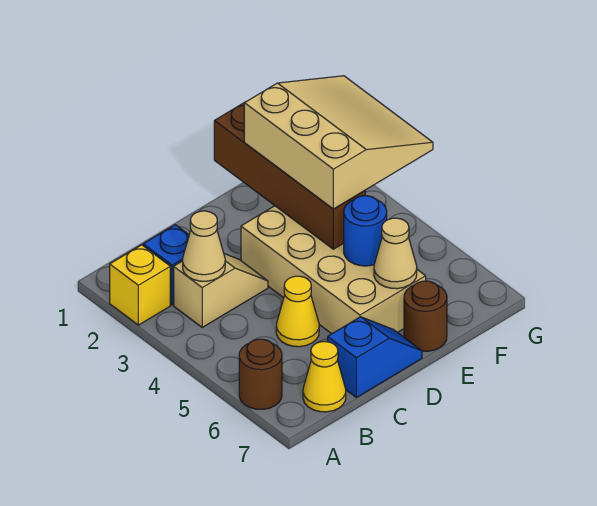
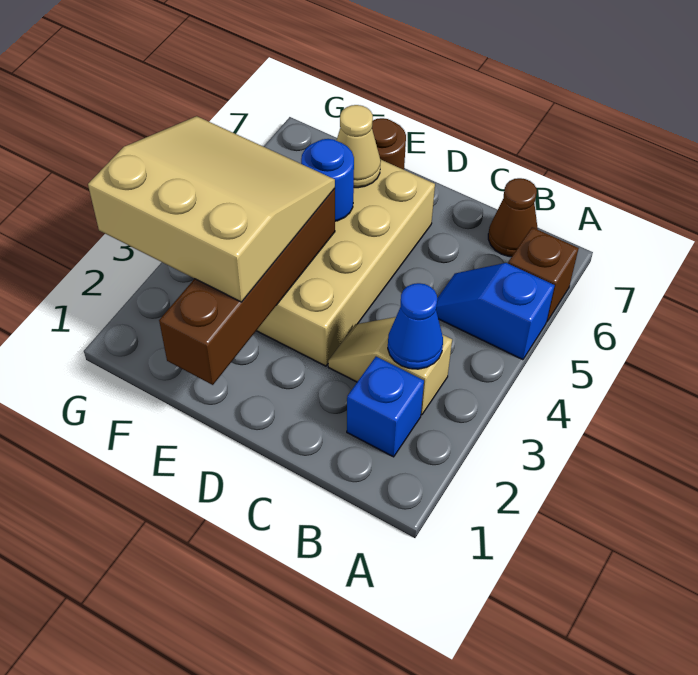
yellow 1x1 brick [110,245,170,325] -> none
brown 1x1 round brick [239,339,282,409] -> brown 1x1 brick [508,227,579,321]
tan 1x1 cone [183,211,225,281] -> blue 1x1 cone [388,283,443,369]
yellow 1x1 cone [303,342,346,412] -> brown 1x1 cone [488,178,538,257]
yellow 1x1 cone [276,276,319,347] -> none
blue 1x2 slope [328,317,422,397] -> blue 1x2 slope moved to [436,263,555,360]
tan 3x3 slope [244,76,433,209] -> tan 3x3 slope turned to [88,116,335,302]

